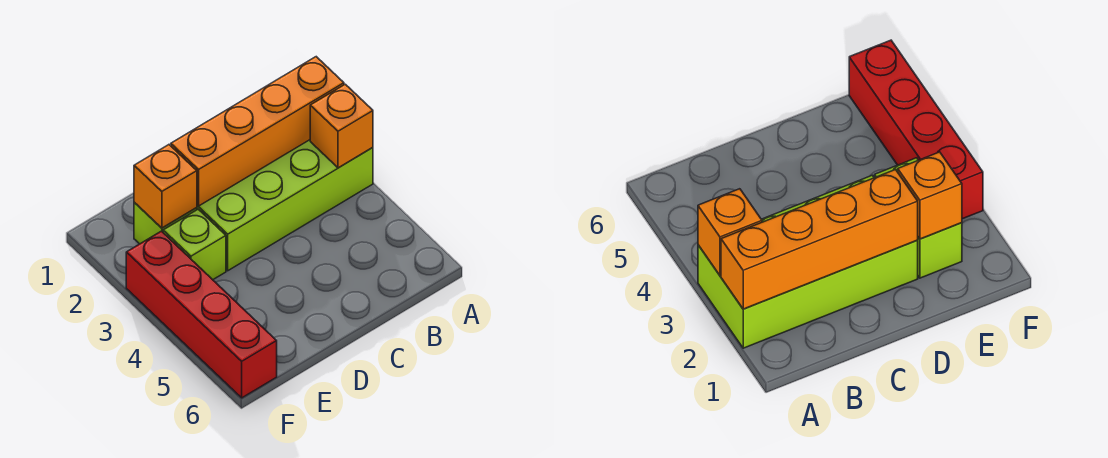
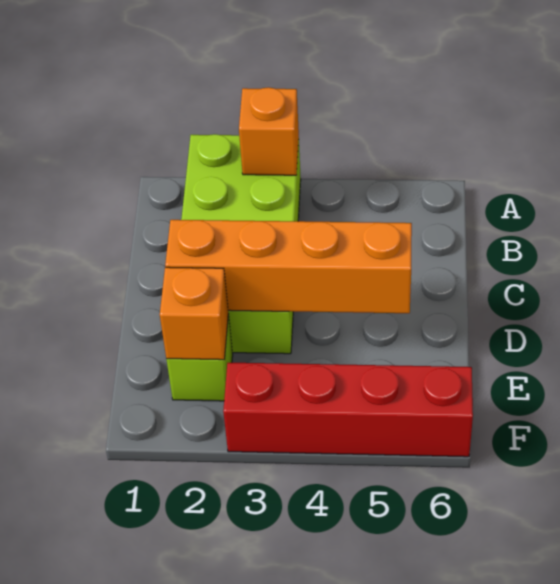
orange 1x4 brick [171,57,344,206] -> orange 1x4 brick turned to [165,220,412,313]
lime 1x1 brick [163,209,226,280] -> none

